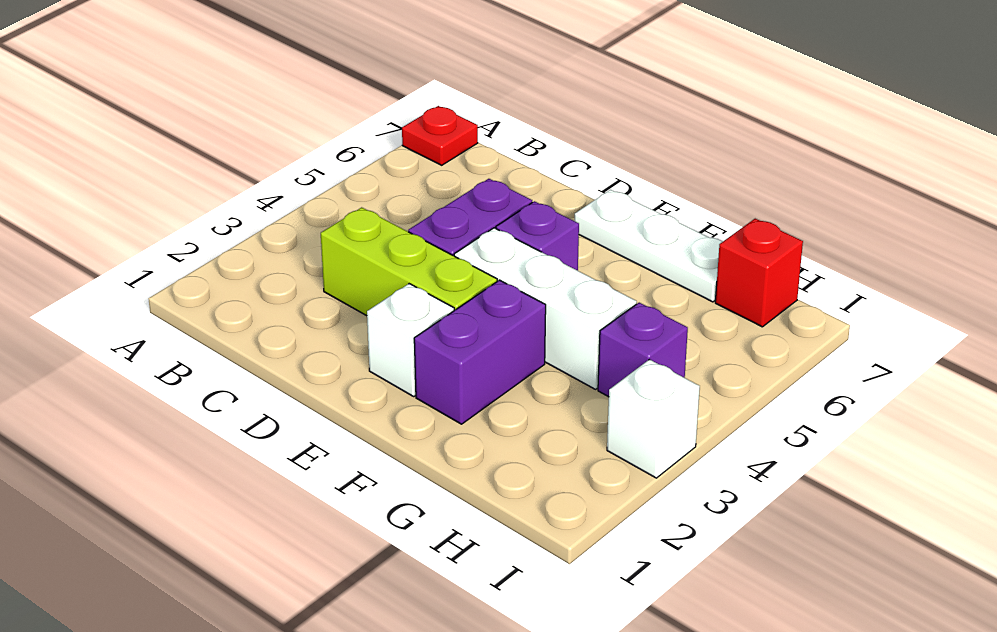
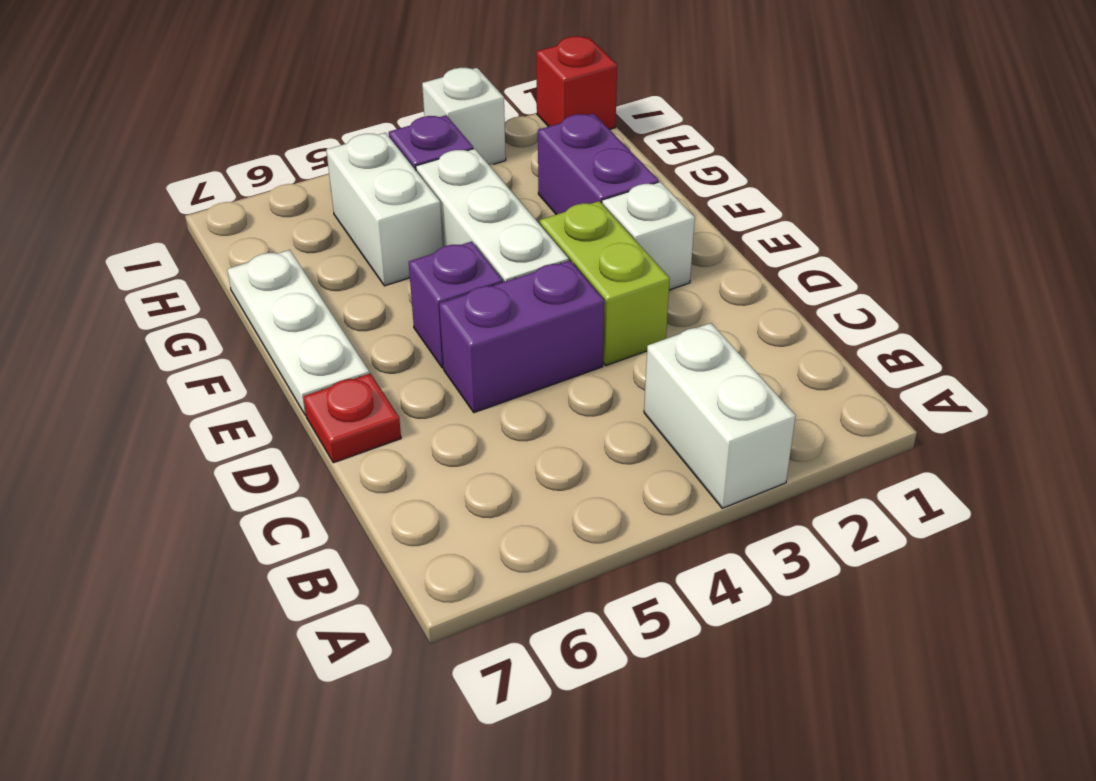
none -> white 1x2 brick [644,323,796,508]
red 1x1 plate [402,106,478,165] -> red 1x1 plate moved to [303,373,401,463]
lime 1x3 brick [321,207,497,316] -> lime 1x2 brick [540,201,670,366]
purple 1x2 brick [414,280,546,424] -> purple 1x2 brick turned to [538,113,659,215]
none -> white 1x2 brick [326,133,443,286]
red 1x1 brick [715,219,803,327] -> red 1x1 brick moved to [536,36,617,130]

